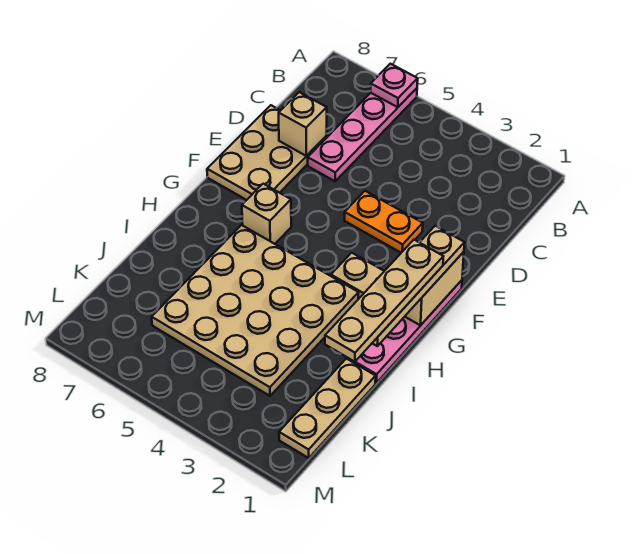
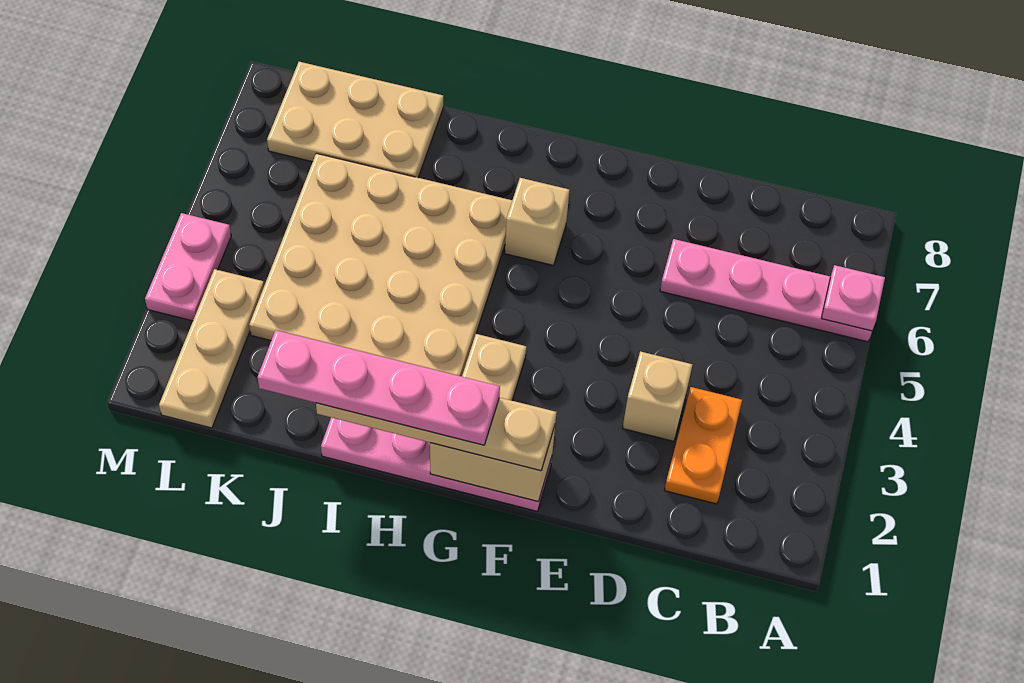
tan 2x3 plate [207,105,327,200] -> tan 2x3 plate moved to [267,62,443,178]
tan 1x1 brick [279,92,327,156] -> tan 1x1 brick moved to [623,351,692,441]
orange 1x2 plate [345,191,423,253] -> orange 1x2 plate moved to [664,387,742,504]
tan 1x4 plate [325,240,443,362] -> pink 1x4 plate [257,330,500,445]
tan 1x3 plate [279,359,376,458] -> tan 1x3 plate turned to [159,269,264,428]
none -> pink 1x2 plate [145,213,231,321]

